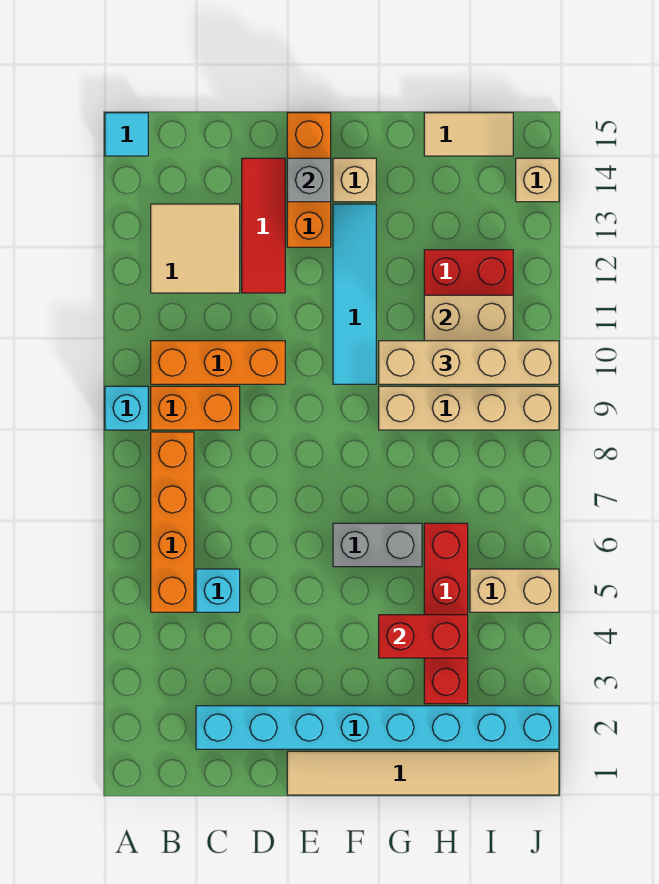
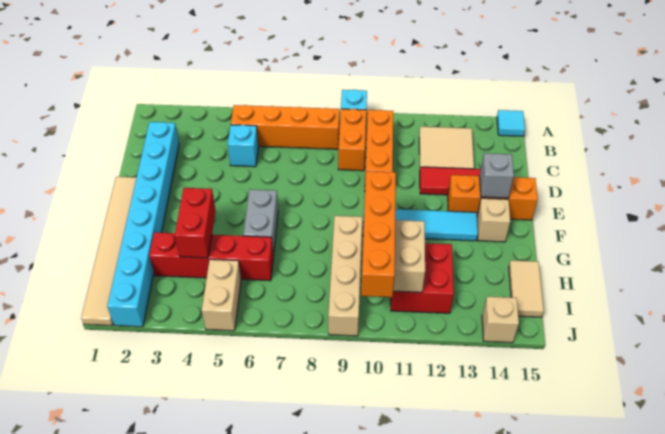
tan 1x4 brick [379,341,559,384] -> orange 1x4 brick [361,171,396,297]

